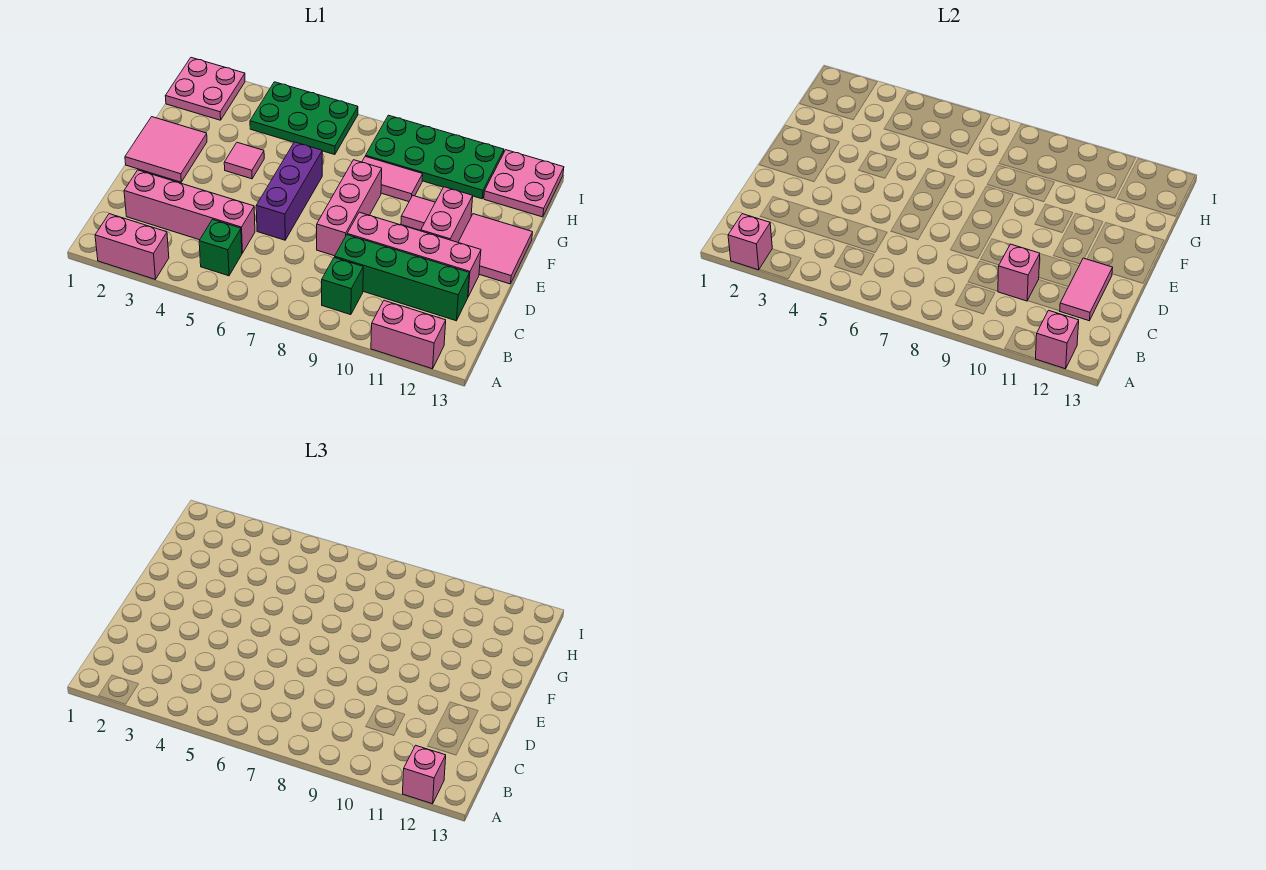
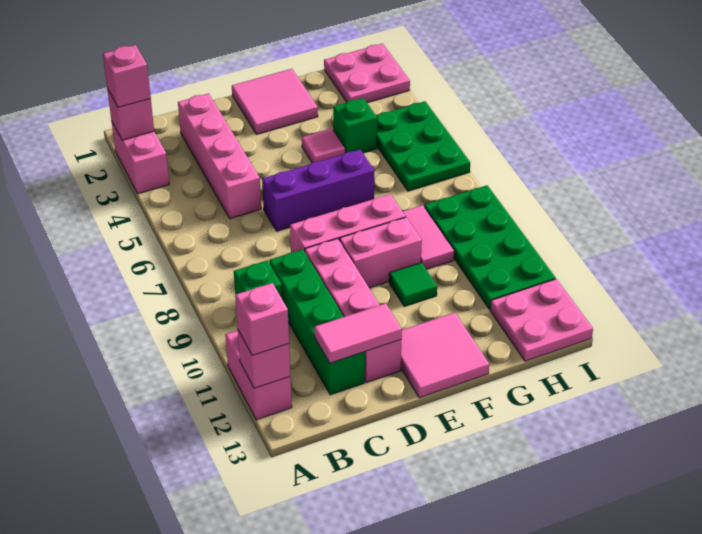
green 1x1 brick [199,219,242,276] -> green 1x1 brick moved to [333,98,377,153]
pink 1x1 brick [998,244,1040,301] -> pink 1x1 brick moved to [103,45,151,107]
pink 1x2 brick [421,187,473,242] -> pink 1x2 brick moved to [340,217,422,288]
pink 1x1 tile [401,196,435,230] -> green 1x1 tile [389,263,437,306]

